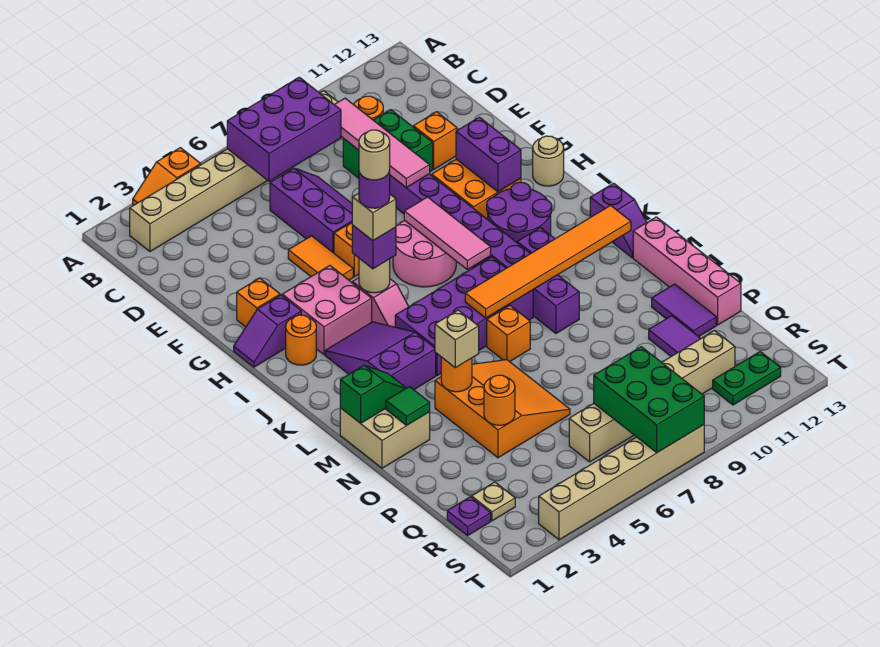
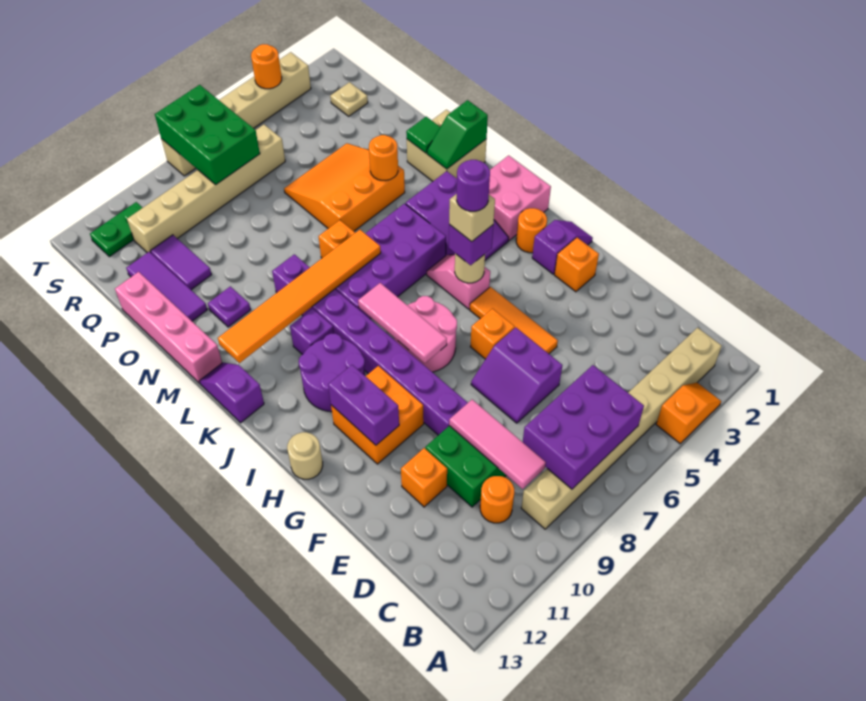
pink 1x4 tile [334,98,430,187] -> pink 1x3 tile [449,400,546,489]
purple 2x3 slope [270,168,352,253] -> purple 2x2 slope [471,327,562,423]
orange 1x2 tile [288,236,353,280] -> orange 1x3 tile [470,287,558,354]
pink 2x2 brick [282,266,372,355] -> pink 2x2 brick moved to [489,155,551,240]
tan 1x1 round brick [359,130,390,180] -> none
orange 3x3 slope [435,360,570,458] -> orange 3x3 slope turned to [284,143,405,231]
tan 1x1 brick [435,310,479,368] -> none
purple 1x2 tile [652,284,716,337] -> purple 1x3 tile [126,252,207,321]
orange 1x1 round brick [484,375,515,425] -> orange 1x1 round brick moved to [251,44,282,89]
purple 1x1 plate [447,497,491,536] -> purple 1x1 plate moved to [208,286,251,327]

